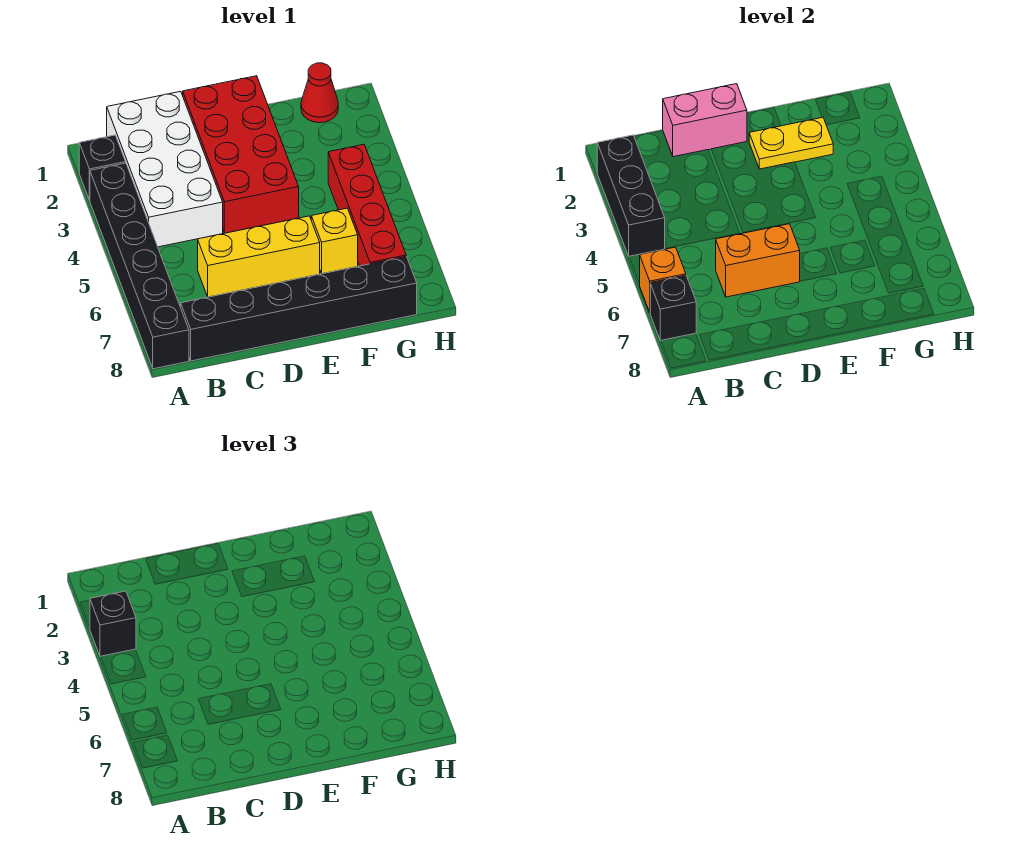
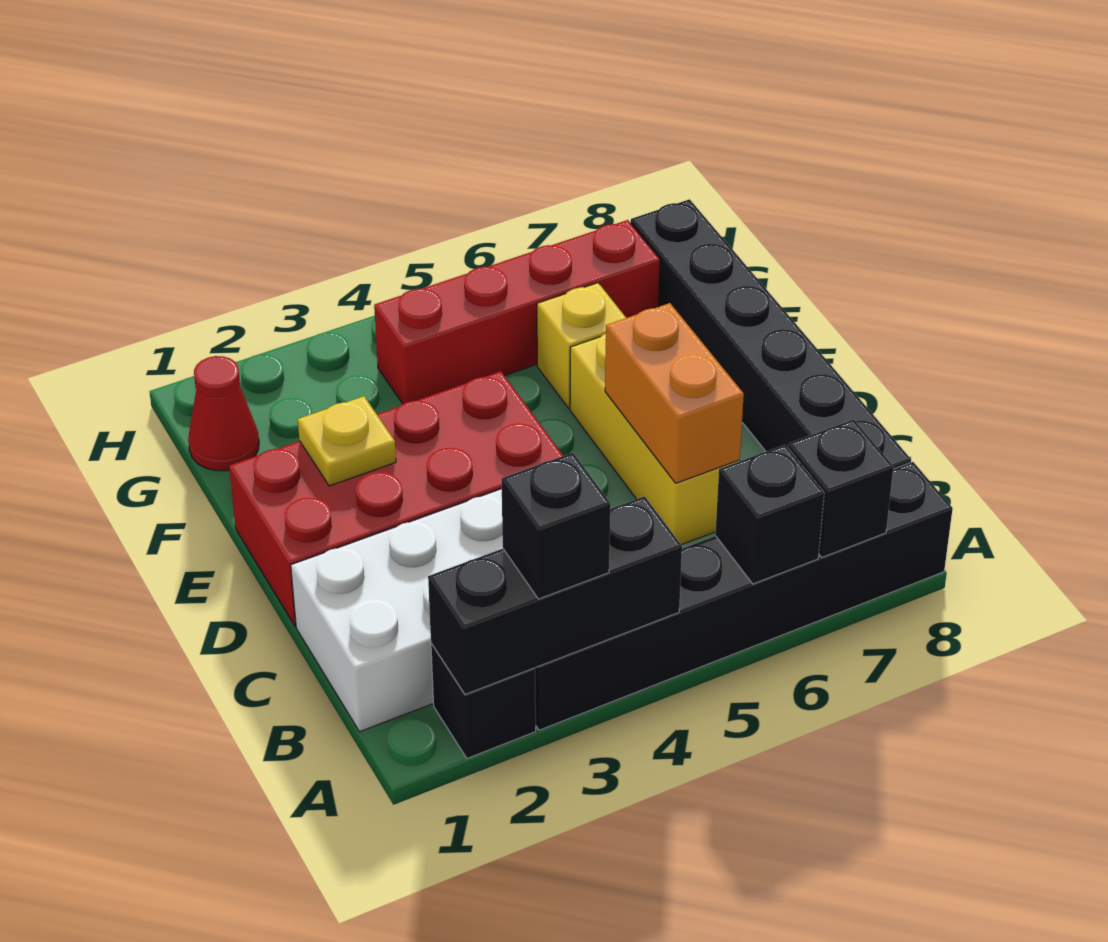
orange 1x1 brick [639,247,686,312] -> black 1x1 brick [715,445,824,584]
pink 1x2 brick [663,84,747,157] -> none
yellow 1x2 plate [749,117,833,169] -> yellow 1x1 plate [298,396,396,486]

